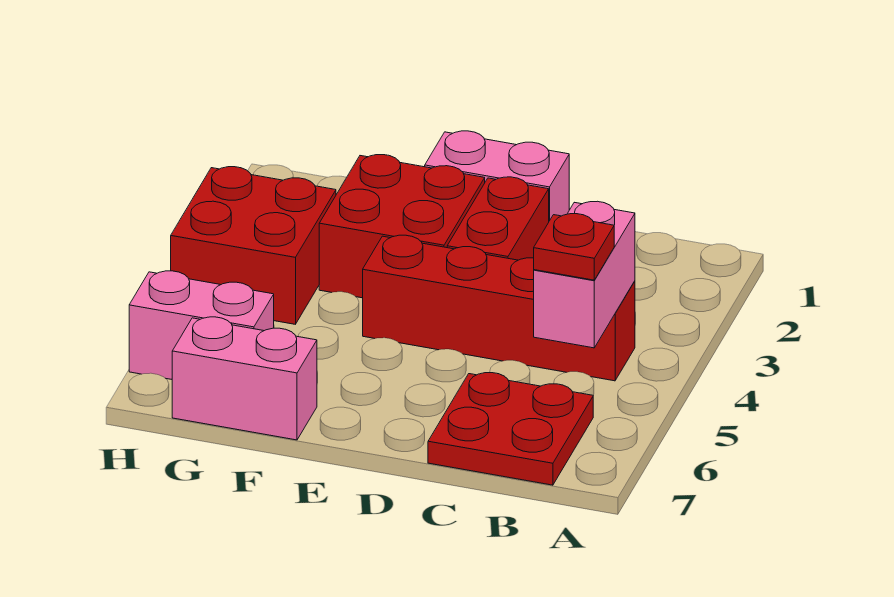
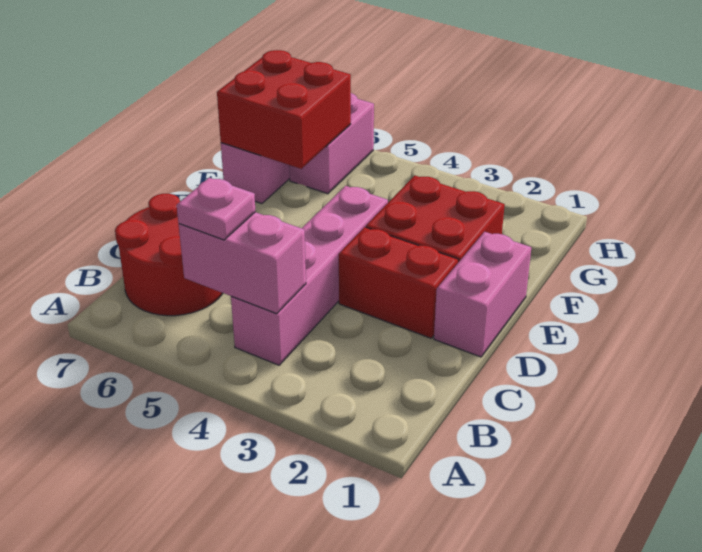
red 1x4 brick [363,235,635,381] -> pink 1x4 brick [231,186,388,365]
red 1x1 plate [534,214,614,280] -> pink 1x1 plate [177,178,256,240]
red 2x2 plate [428,373,593,485] -> red 2x2 round brick [115,194,223,316]
red 2x2 brick [171,167,336,324] -> red 2x2 brick moved to [217,50,351,169]

